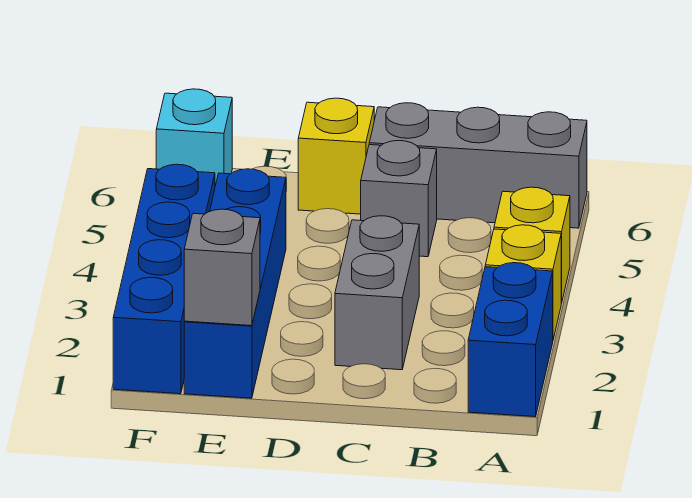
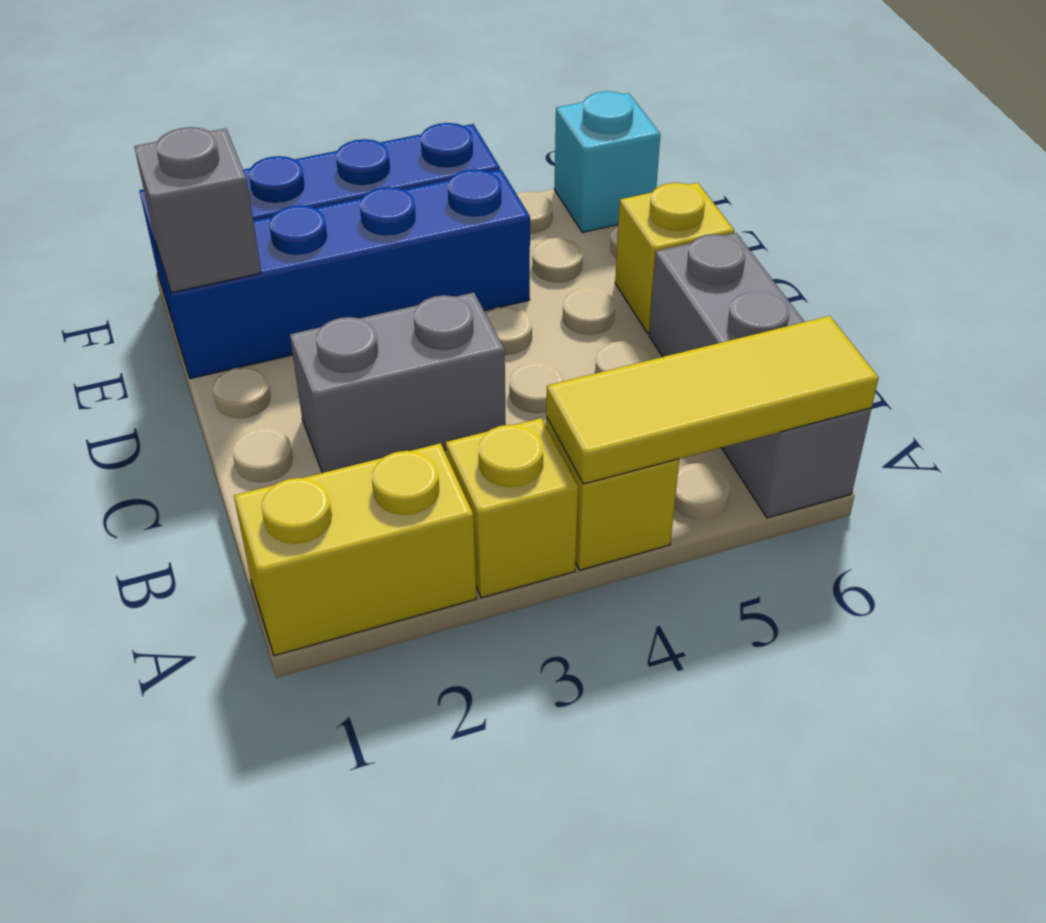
blue 1x2 brick [468,263,553,417] -> yellow 1x2 brick [234,443,476,656]
none -> yellow 1x3 tile [546,316,878,484]
grey 1x1 brick [361,141,437,257] -> none

